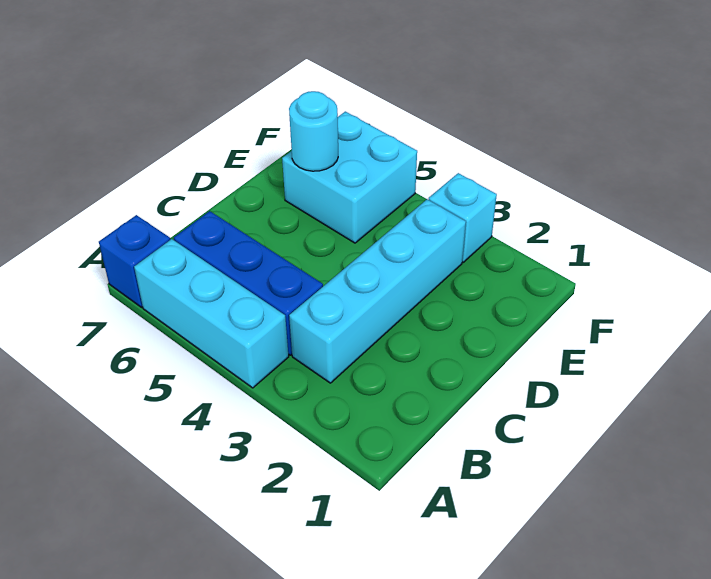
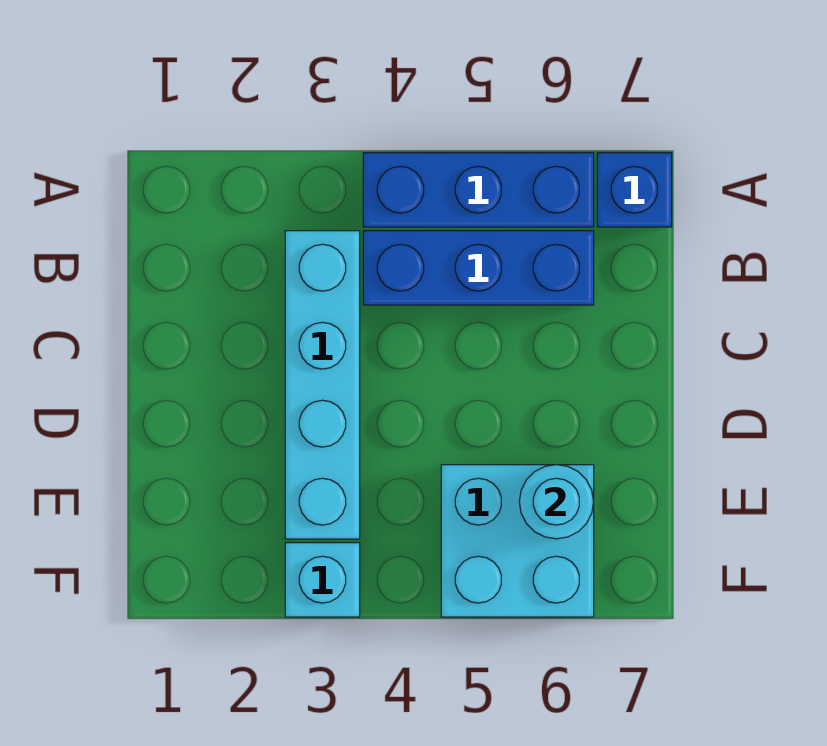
cyan 1x3 brick [134,239,289,388] -> blue 1x3 brick [363,153,594,227]

